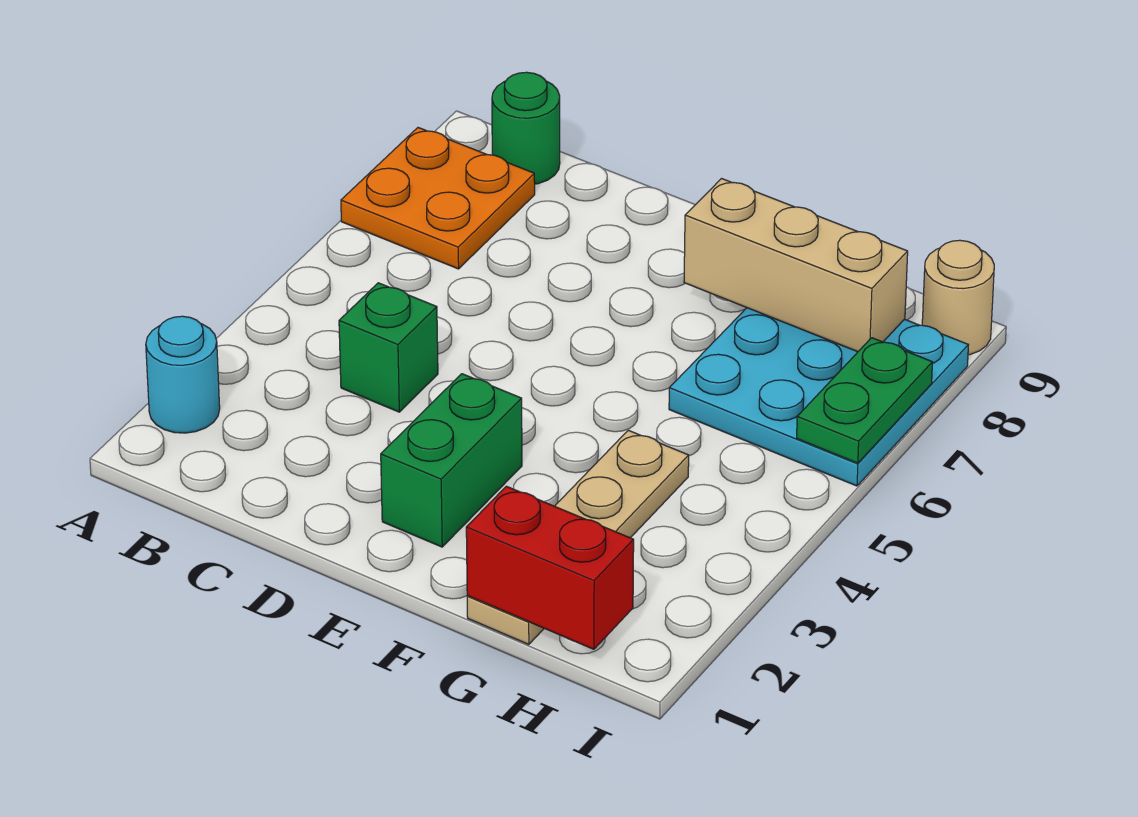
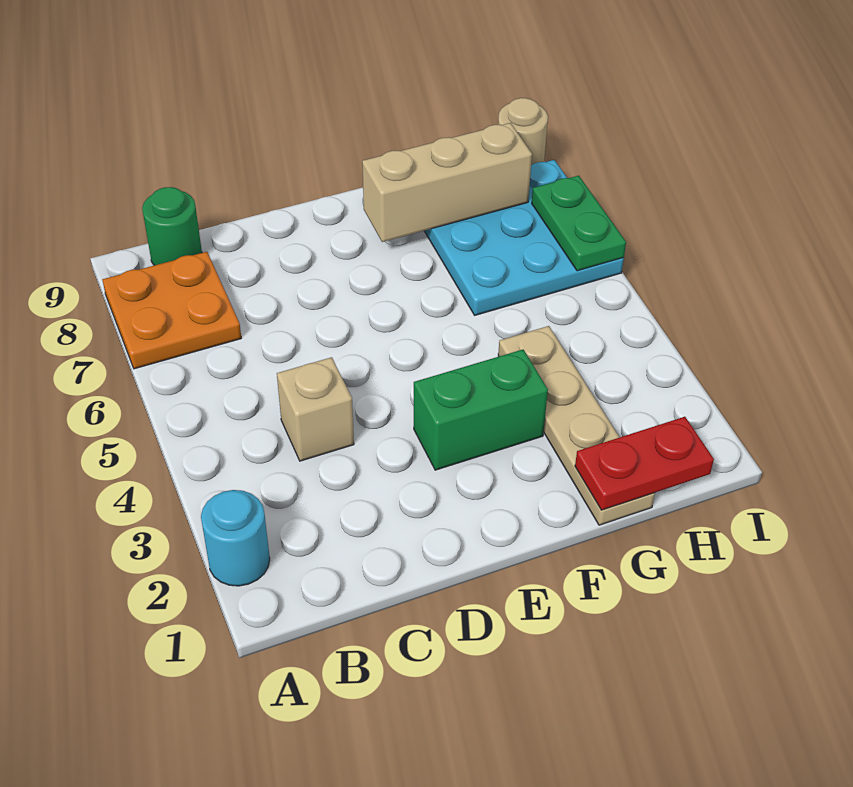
green 1x1 brick [339,283,438,412] -> tan 1x1 brick [277,357,354,461]
green 1x2 brick [381,374,522,547] -> green 1x2 brick turned to [414,350,548,470]
red 1x2 brick [466,486,634,649] -> red 1x2 plate [575,417,714,510]

